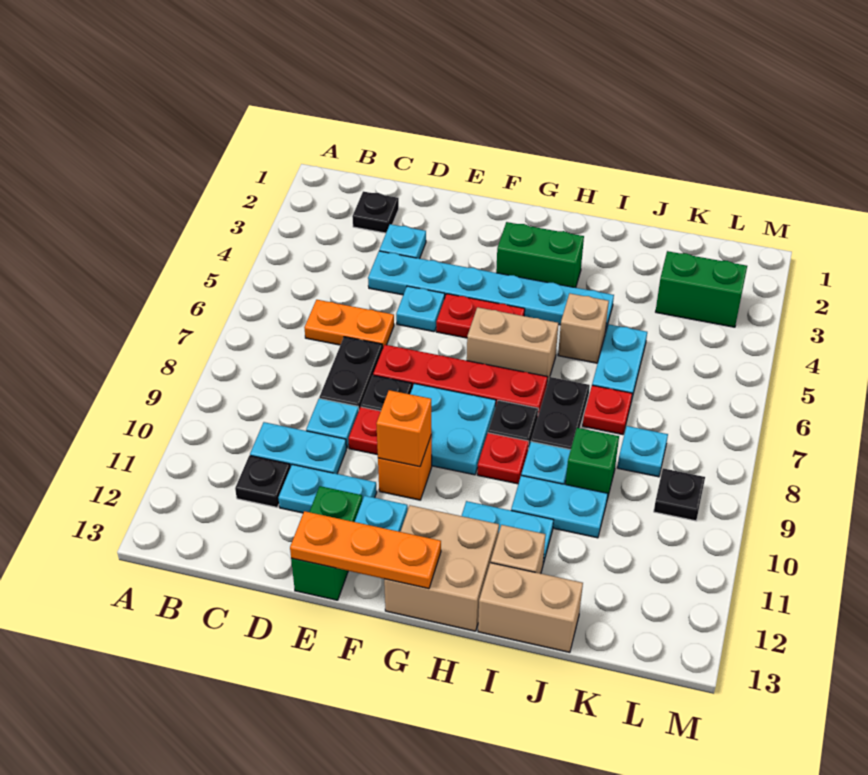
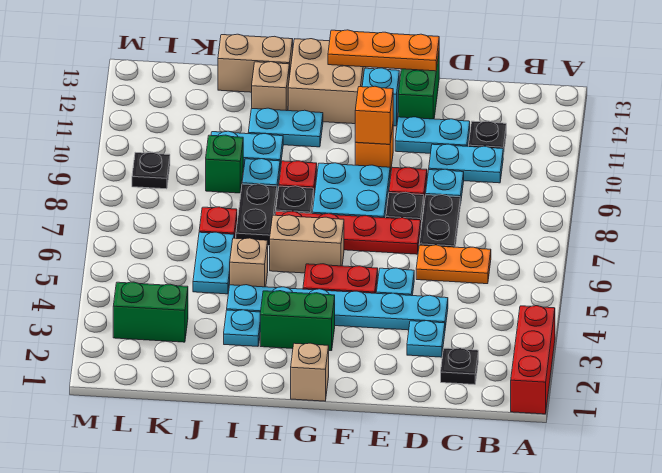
none -> red 1x3 brick [511,306,555,414]
none -> tan 1x1 brick [291,343,329,401]
cyan 1x1 plate [617,426,668,477] -> cyan 1x1 plate moved to [224,310,260,346]

